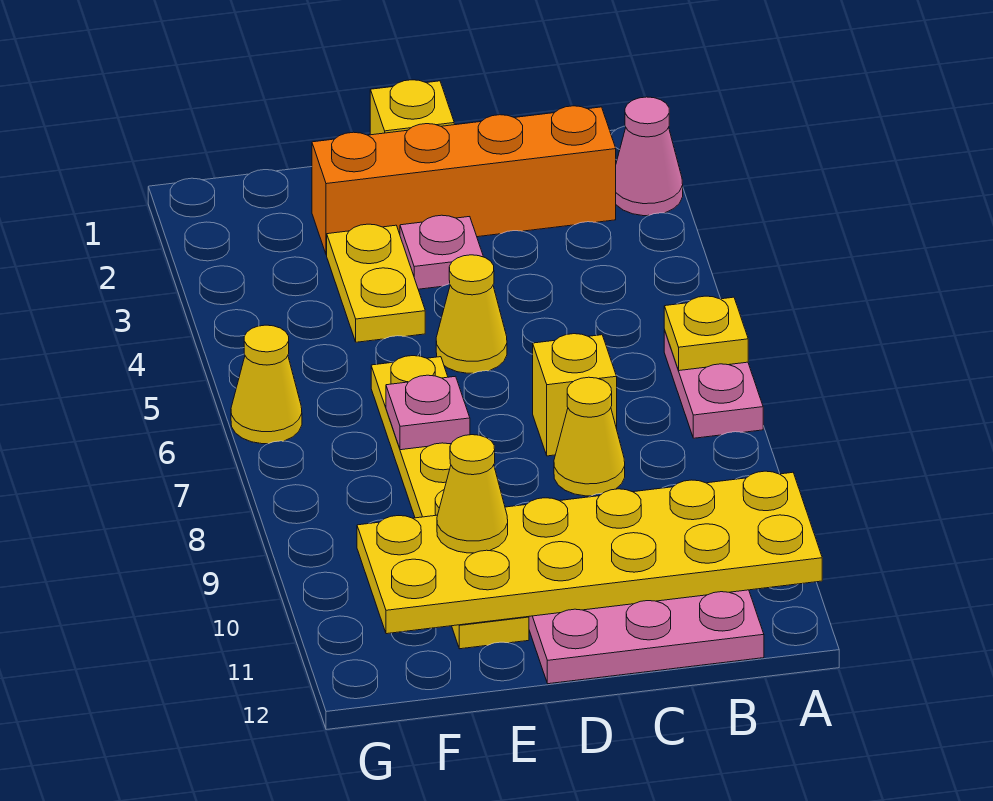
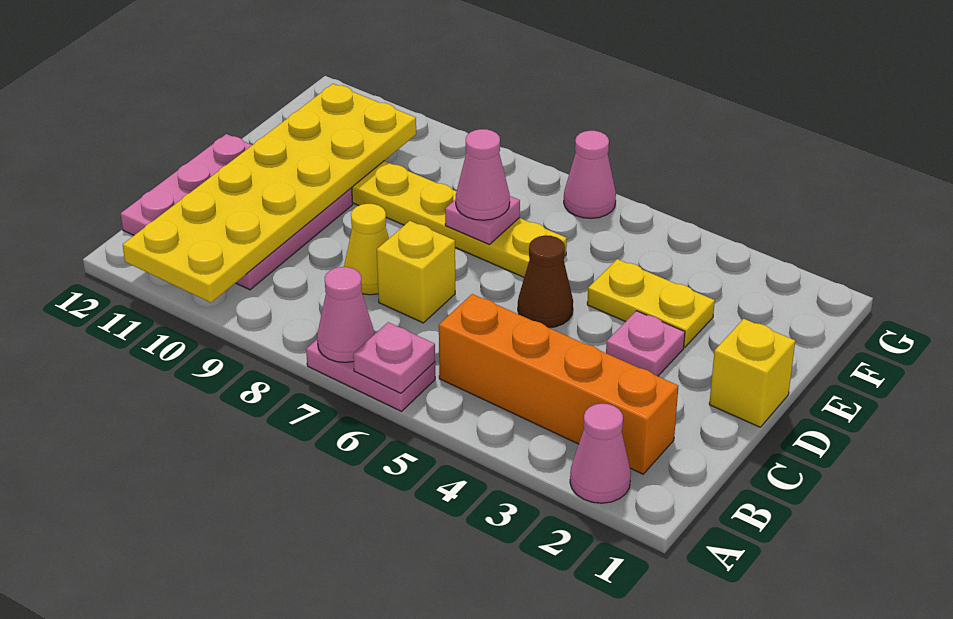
yellow 1x1 plate [664,296,748,371] -> pink 1x1 plate [353,322,435,393]
none -> pink 1x1 cone [317,267,374,362]
orange 1x4 brick [312,106,616,255] -> orange 1x4 brick turned to [439,294,678,474]
yellow 1x1 cone [436,255,507,373] -> brown 1x1 cone [518,236,573,328]
none -> pink 1x1 cone [456,129,510,220]
yellow 1x1 cone [437,435,508,553] -> none
yellow 1x1 cone [231,325,302,444] -> pink 1x1 cone [564,131,616,218]

